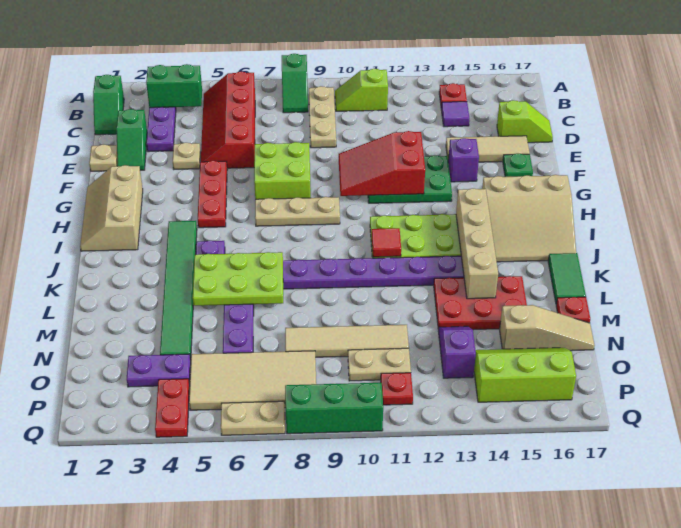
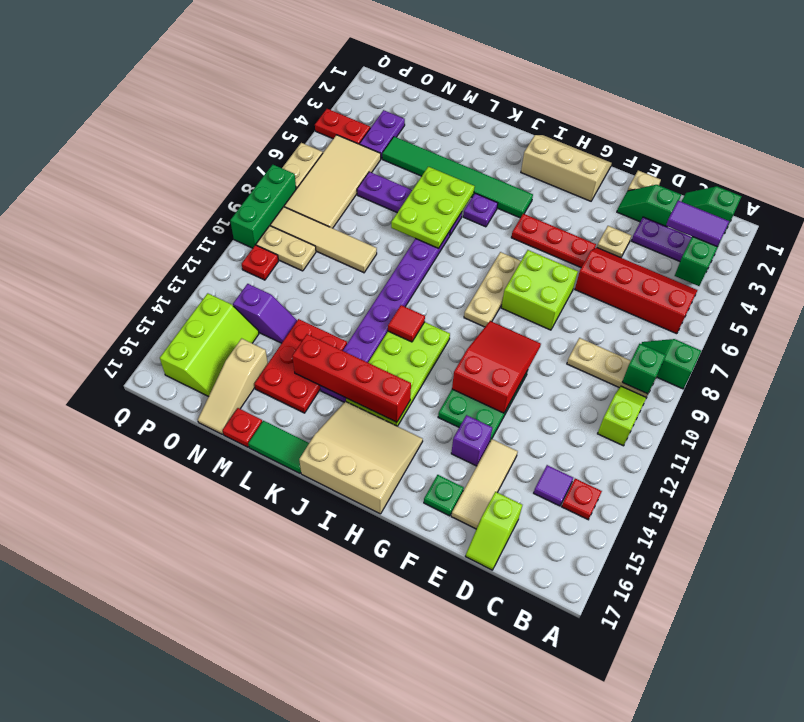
none -> purple 1x2 tile [666,201,729,247]
none -> green 1x1 brick [622,344,666,394]
tan 3x3 slope [482,175,576,262] -> tan 3x3 slope turned to [299,401,423,514]
tan 1x4 brick [456,188,498,299] -> red 1x4 brick [292,334,411,422]
tan 1x4 tile [285,325,409,357] -> tan 1x4 tile turned to [270,207,377,273]
tan 1x2 plate [348,348,411,381] -> tan 1x2 plate turned to [256,226,316,271]

